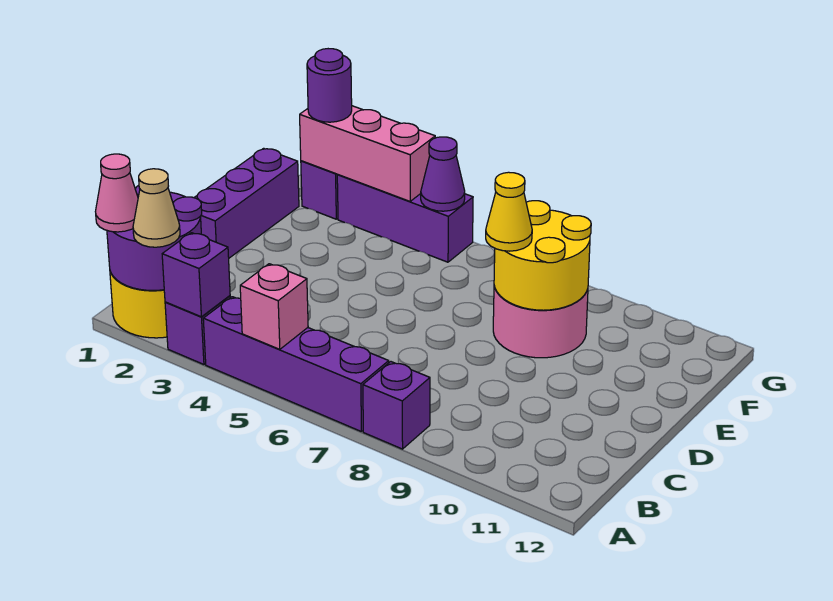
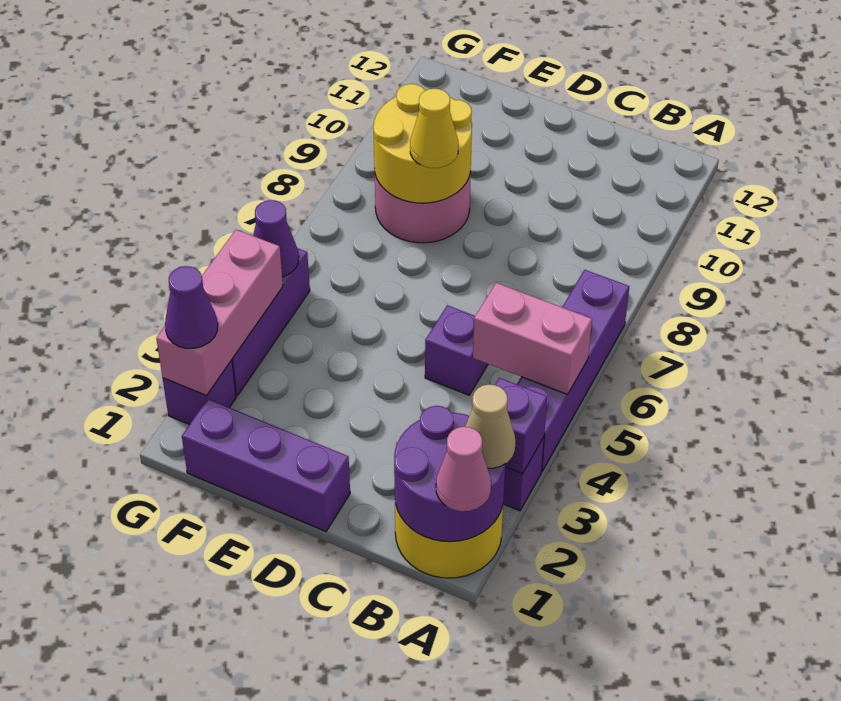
pink 1x1 brick [240,264,308,349] -> pink 1x2 brick [473,283,592,395]
purple 1x1 brick [363,362,430,449] -> purple 1x1 brick moved to [425,305,488,395]
purple 1x1 round brick [307,49,352,122] -> purple 1x1 cone [165,266,218,348]

